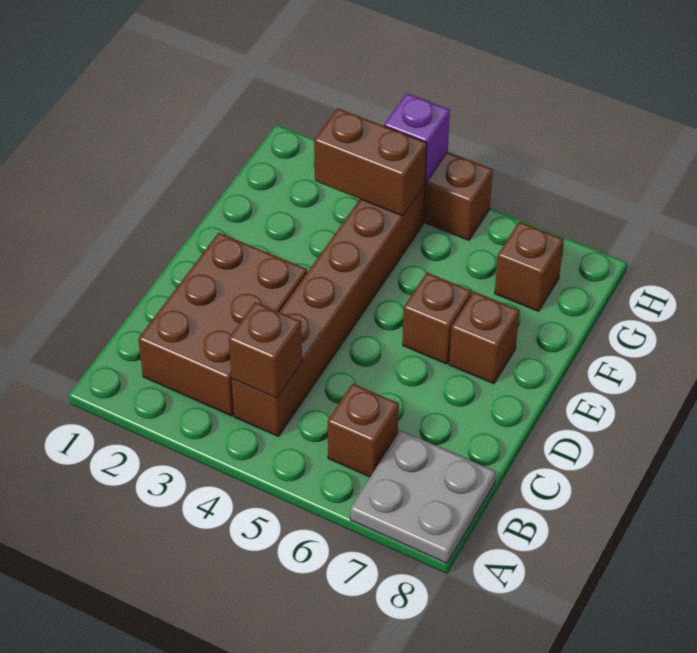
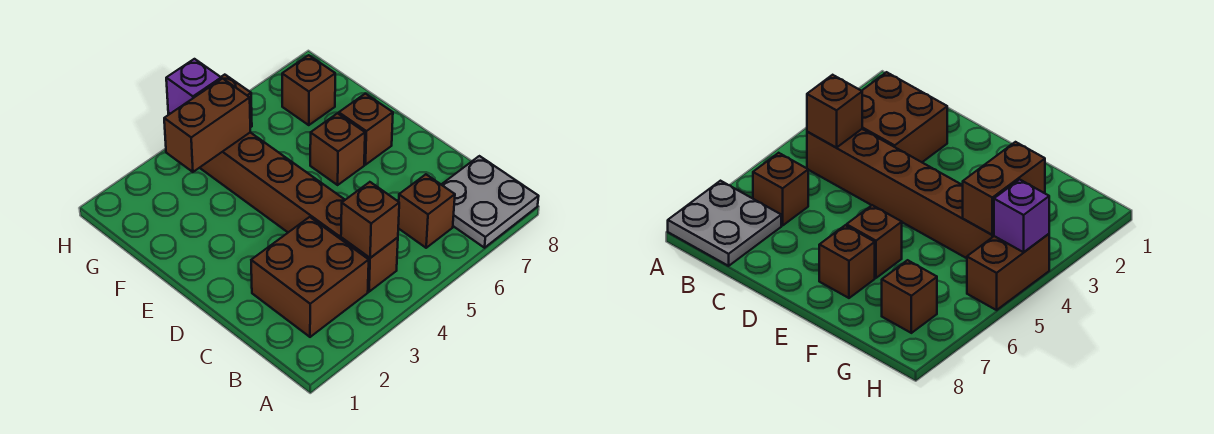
brown 2x3 brick [138,233,307,416] -> brown 2x2 brick [251,217,369,337]

